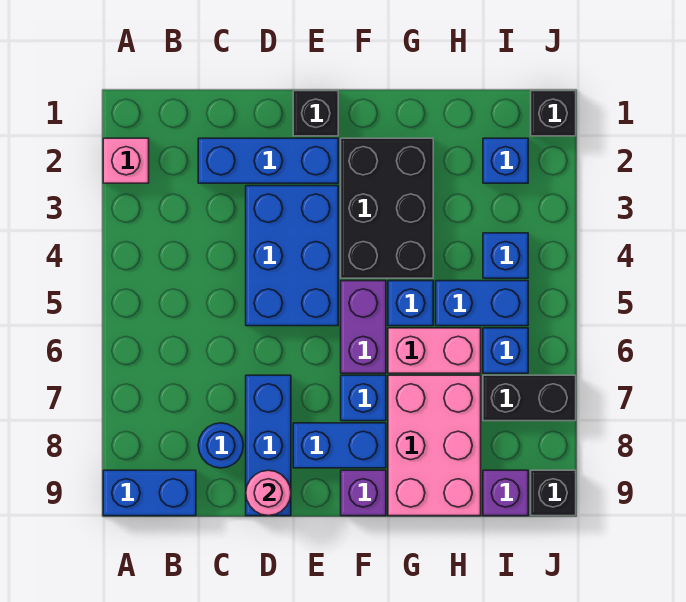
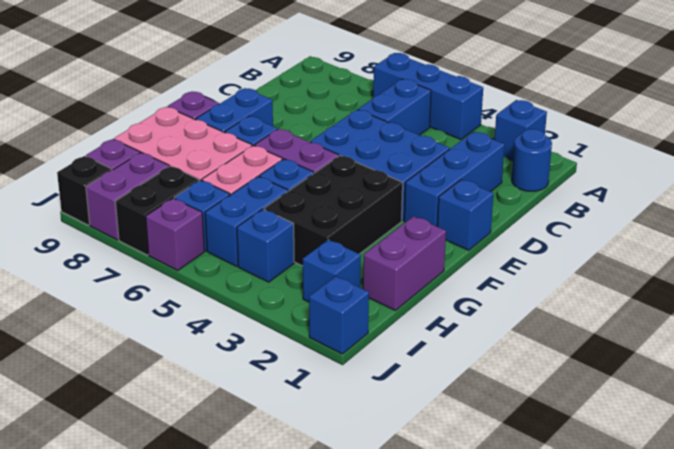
pink 1x1 brick [103,138,149,183] -> blue 1x1 brick [495,100,547,161]
blue 1x2 brick [103,470,196,516] -> blue 1x2 brick moved to [358,79,431,135]
blue 1x1 round brick [198,423,243,468] -> blue 1x1 round brick moved to [512,129,552,191]
blue 1x3 brick [246,375,291,516] -> blue 1x3 brick moved to [373,53,483,139]
pink 1x1 round brick [246,470,291,516] -> none
black 1x1 brick [293,91,338,136] -> blue 1x1 brick [437,179,493,250]
black 2x3 brick [341,138,433,278] -> black 2x3 brick turned to [264,155,403,266]
none -> purple 1x2 brick [363,216,446,311]
none -> purple 1x2 brick [86,152,169,240]
black 1x1 brick [531,91,576,136] -> blue 1x1 brick [309,276,369,354]
none -> purple 1x1 brick [146,198,204,270]

